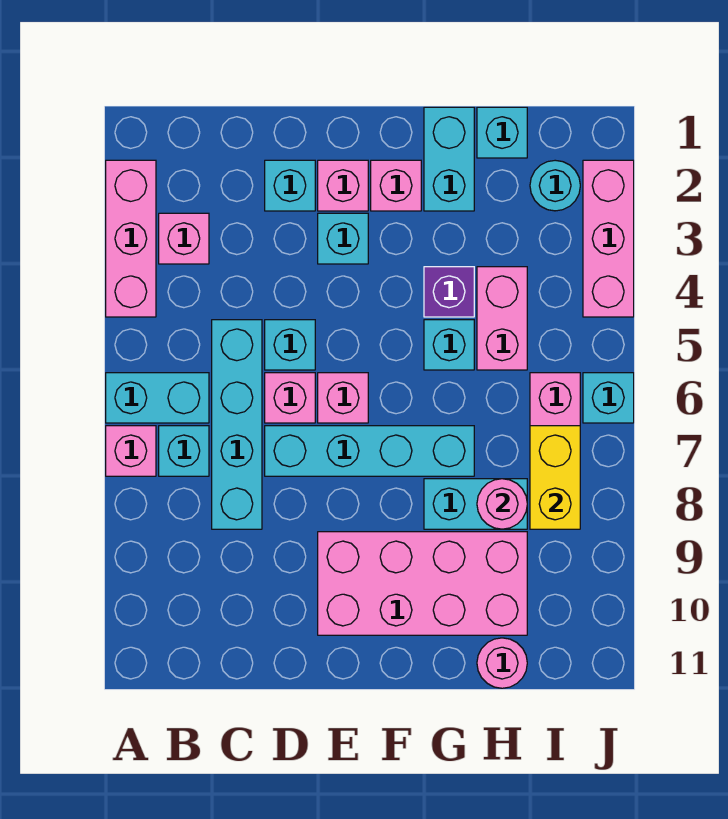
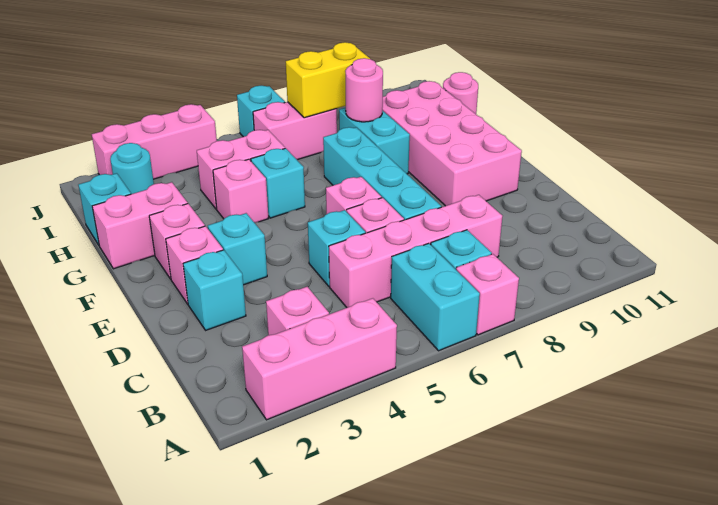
cyan 1x4 brick [212,320,262,529] -> pink 1x4 brick [329,195,502,308]
cyan 1x2 brick [424,107,474,211] -> pink 1x2 brick [92,182,188,269]
purple 1x1 brick [424,267,474,317] -> pink 1x1 brick [213,159,269,223]

